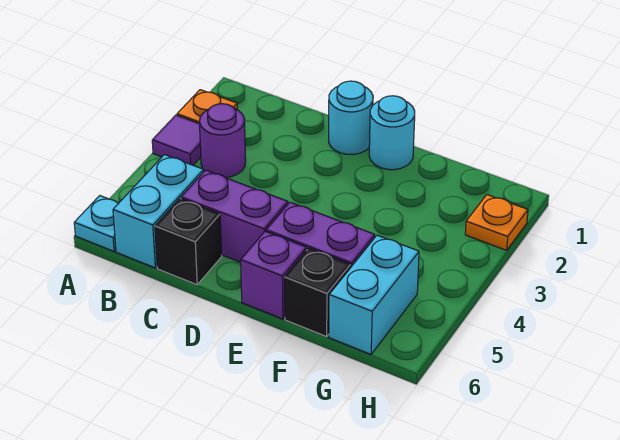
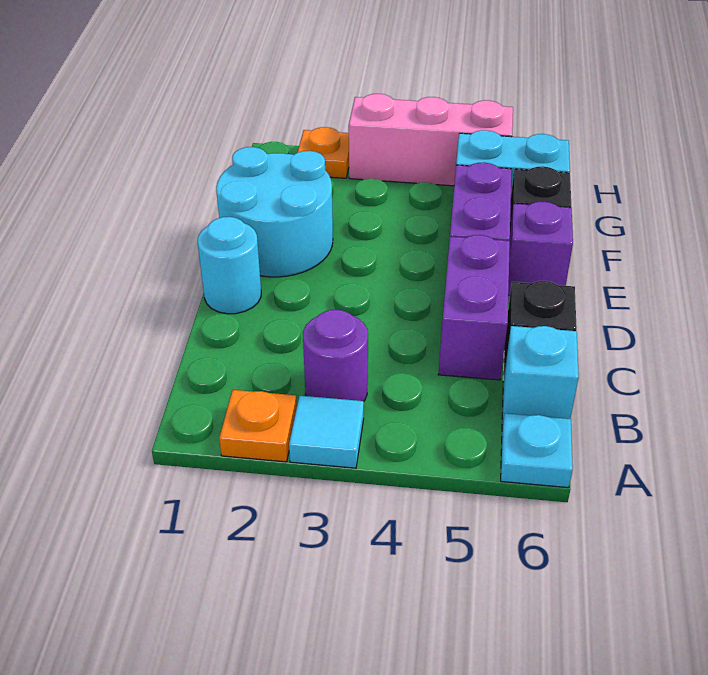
purple 1x1 tile [152,115,201,165] -> cyan 1x1 tile [289,396,364,468]
cyan 1x2 brick [113,155,204,268] -> cyan 1x1 brick [502,326,579,427]
cyan 1x1 round brick [369,96,415,170] -> cyan 2x2 round brick [216,147,333,277]
none -> pink 1x3 brick [349,94,513,186]

